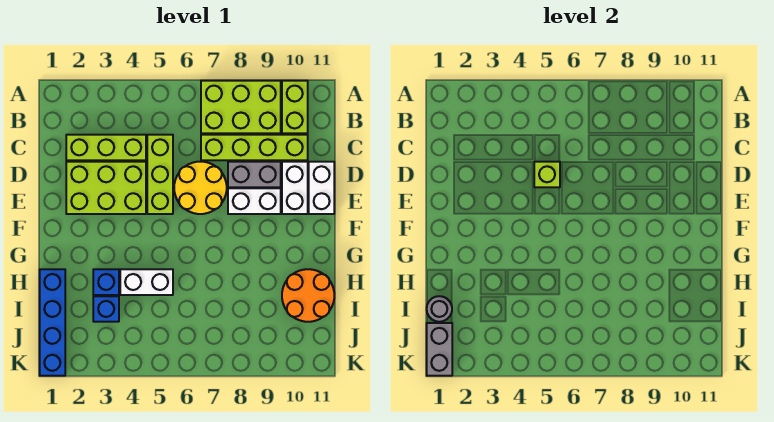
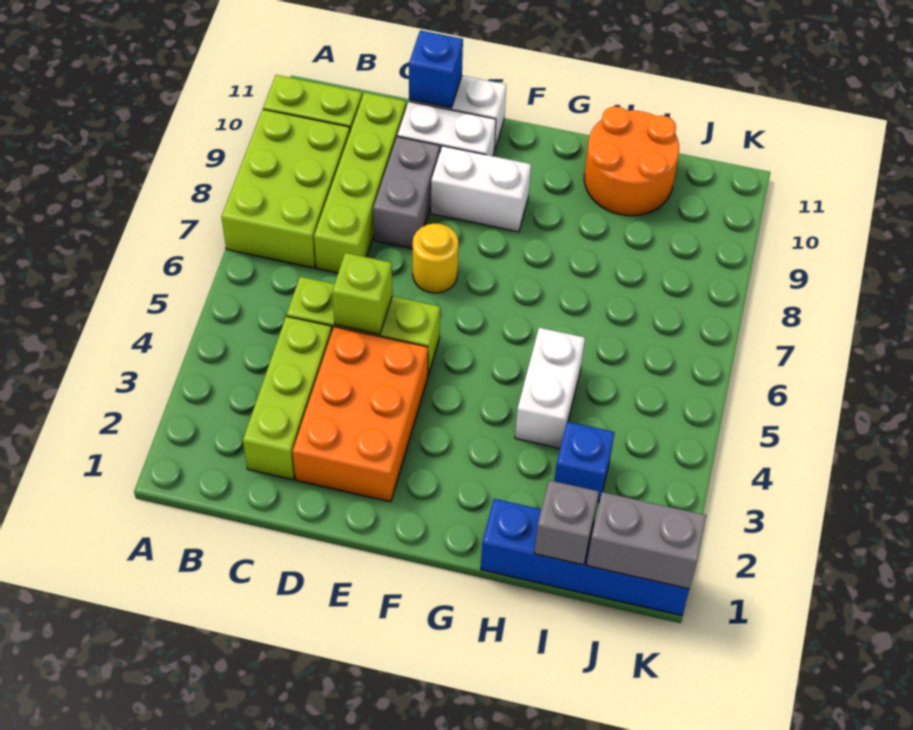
lime 2x3 brick [66,162,146,214] -> orange 2x3 brick [292,327,428,502]
yellow 2x2 round brick [174,162,227,214] -> yellow 1x1 round brick [413,223,459,293]
white 1x2 brick [228,188,281,214] -> white 1x2 brick turned to [431,146,531,232]
blue 1x1 brick [93,269,119,295] -> blue 1x1 brick moved to [409,30,463,108]
grey 1x1 round brick [427,296,452,322] -> grey 1x1 brick [534,480,599,565]

